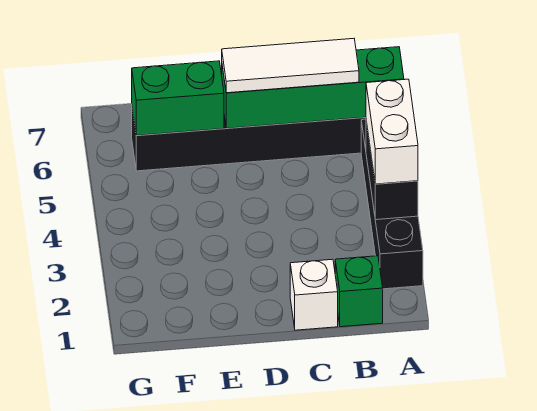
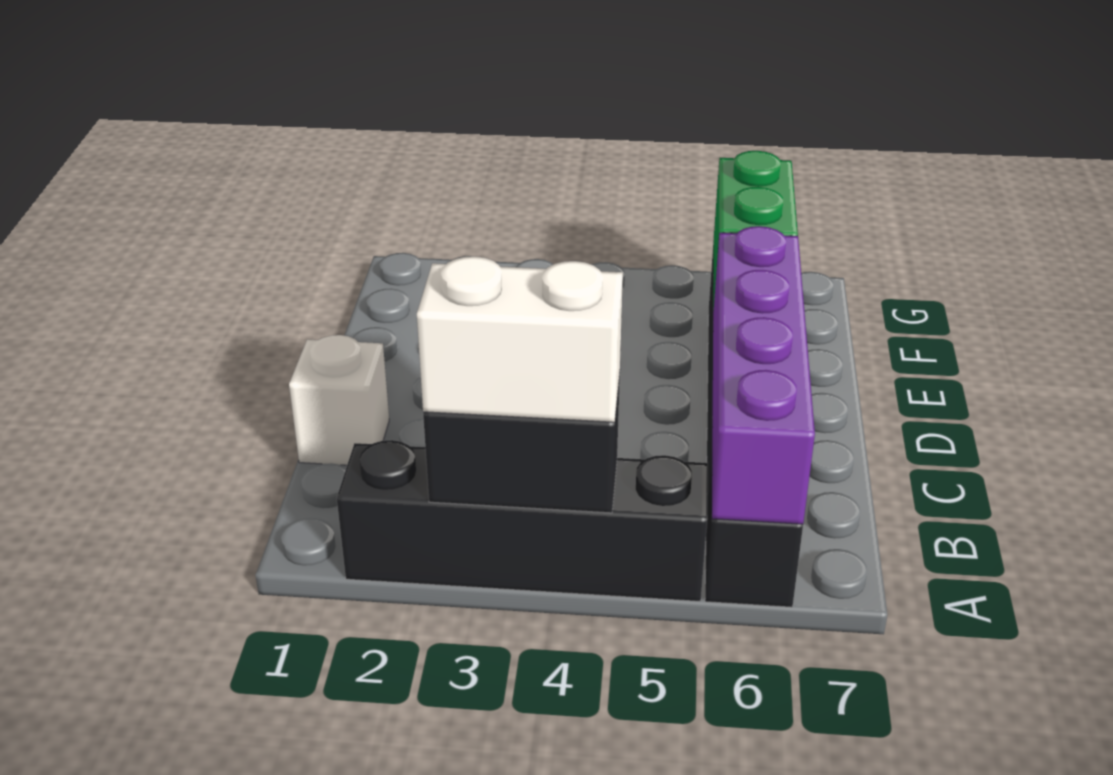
green 1x4 brick [222,47,404,128] -> purple 1x4 brick [712,226,815,524]
green 1x1 brick [335,256,383,327] -> none
white 1x3 tile [222,39,359,93] -> none

